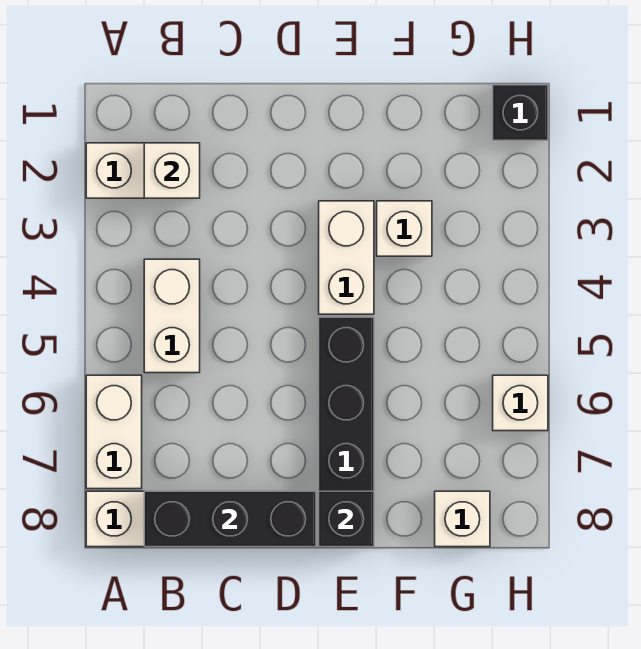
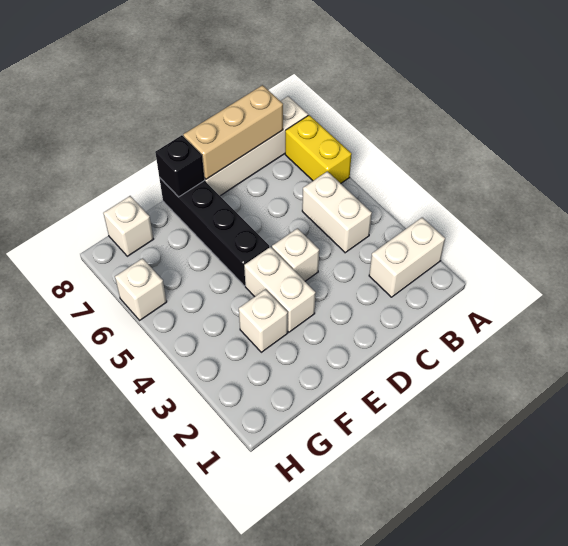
white 1x2 brick [86,375,142,489] -> yellow 1x2 brick [285,115,352,183]
white 1x1 brick [144,143,200,198] -> white 1x1 brick moved to [272,228,319,281]
black 1x3 brick [144,491,316,547] -> tan 1x3 brick [183,85,283,179]
black 1x1 brick [493,85,548,140] -> none

